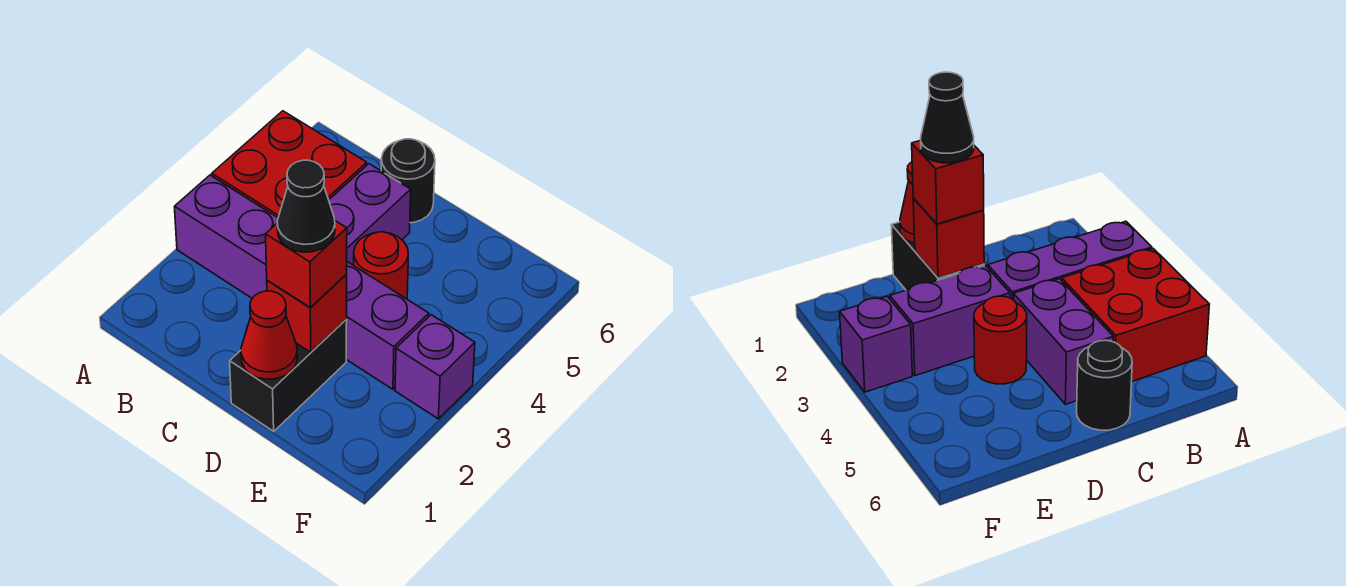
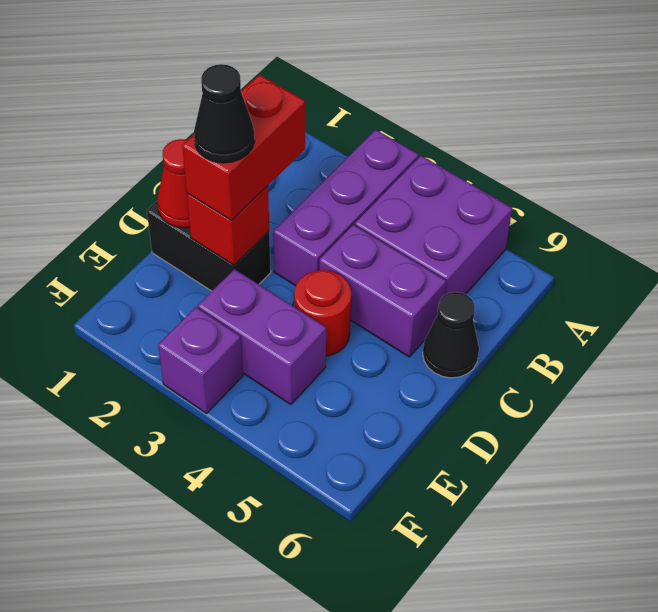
red 2x2 brick [212,111,367,218] -> purple 2x2 brick [355,156,512,295]
black 1x1 round brick [381,139,435,223] -> black 1x1 cone [423,292,479,378]
red 1x1 brick [266,221,347,307] -> red 1x2 brick [182,74,305,220]
purple 1x2 brick [346,262,429,389] -> purple 1x2 brick turned to [198,269,326,405]

